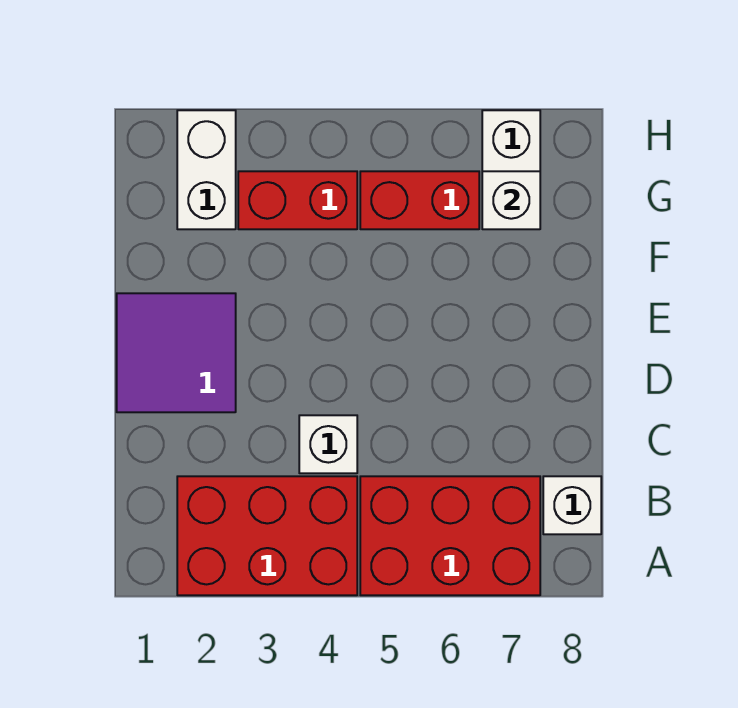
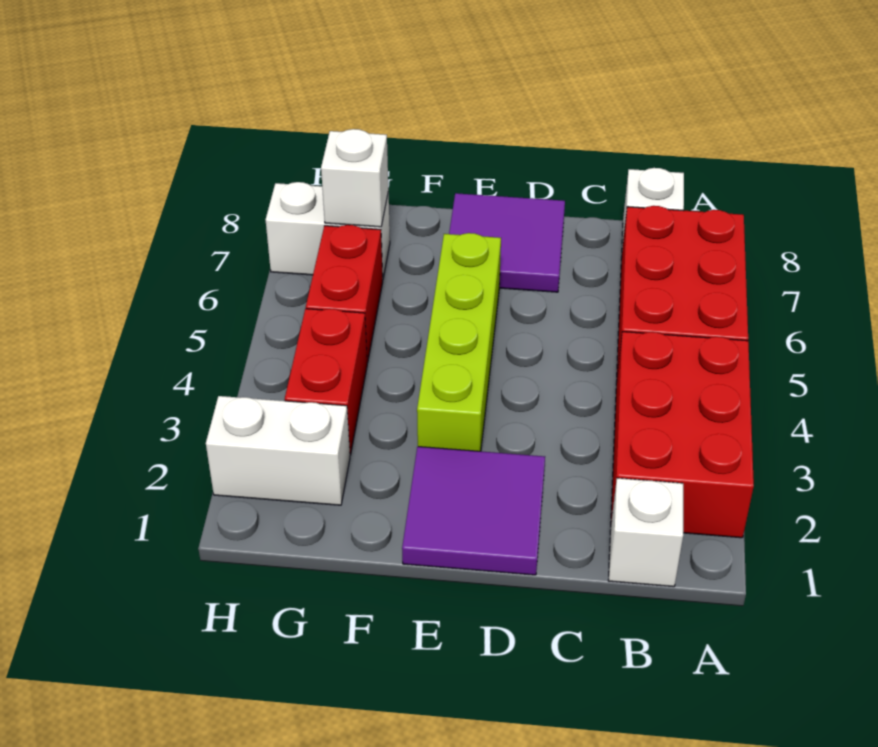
white 1x1 brick [299,415,357,473] -> white 1x1 brick moved to [608,478,683,587]
none -> purple 2x2 tile [449,193,565,292]
none -> lime 1x4 brick [417,233,501,451]

